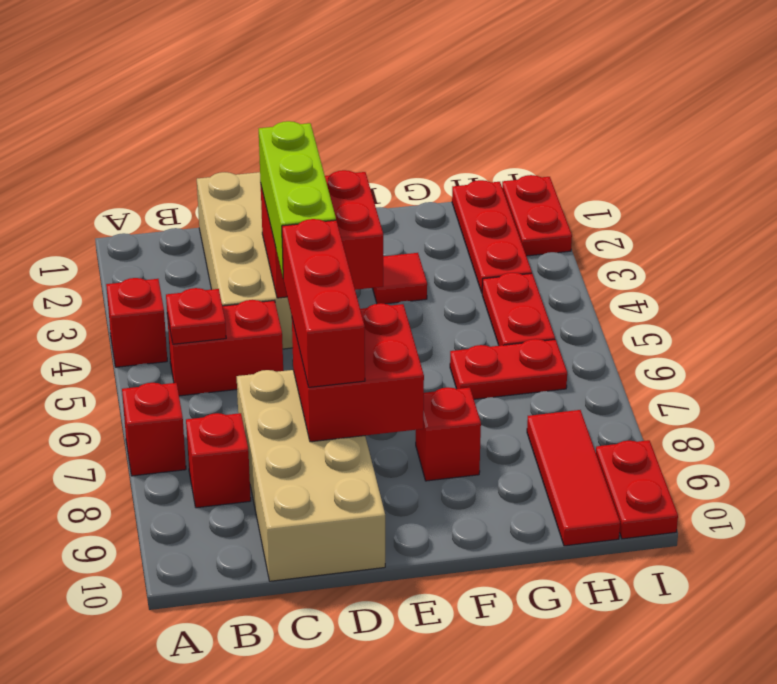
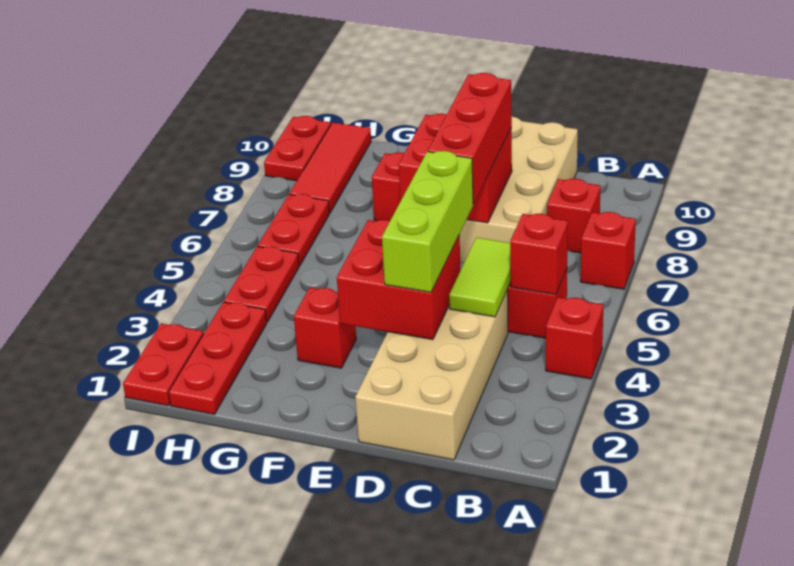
red 1x1 plate [166,288,226,344] -> red 1x1 brick [510,214,568,295]
none -> lime 1x2 tile [449,238,511,317]
red 1x1 tile [373,253,427,304] -> red 1x1 brick [294,288,356,368]
red 1x2 plate [450,339,567,399] -> red 1x2 plate turned to [258,194,329,266]

